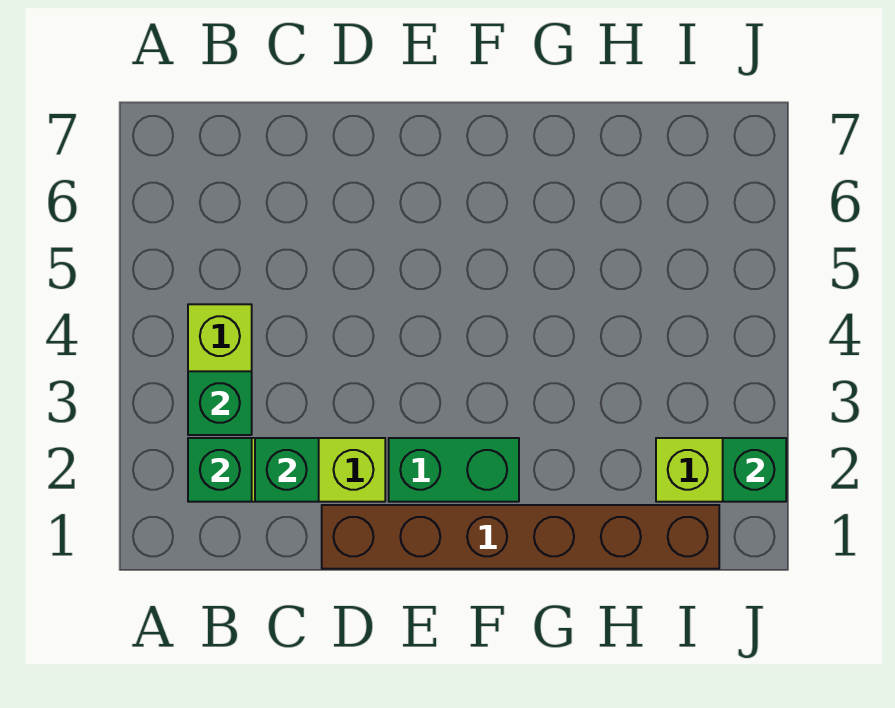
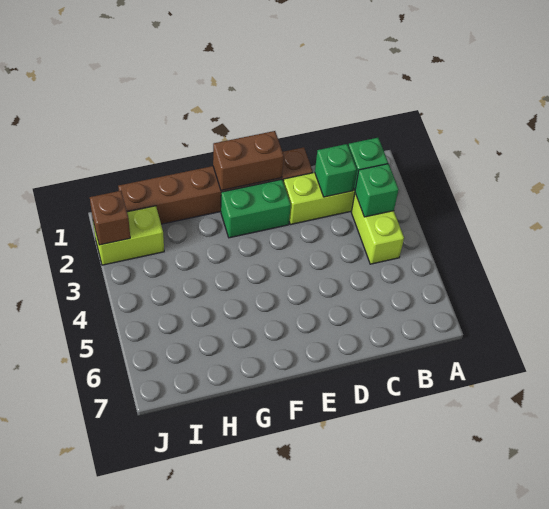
none -> brown 1x2 brick [213,131,284,191]
green 1x1 brick [723,438,786,502] -> brown 1x1 brick [90,191,130,245]

